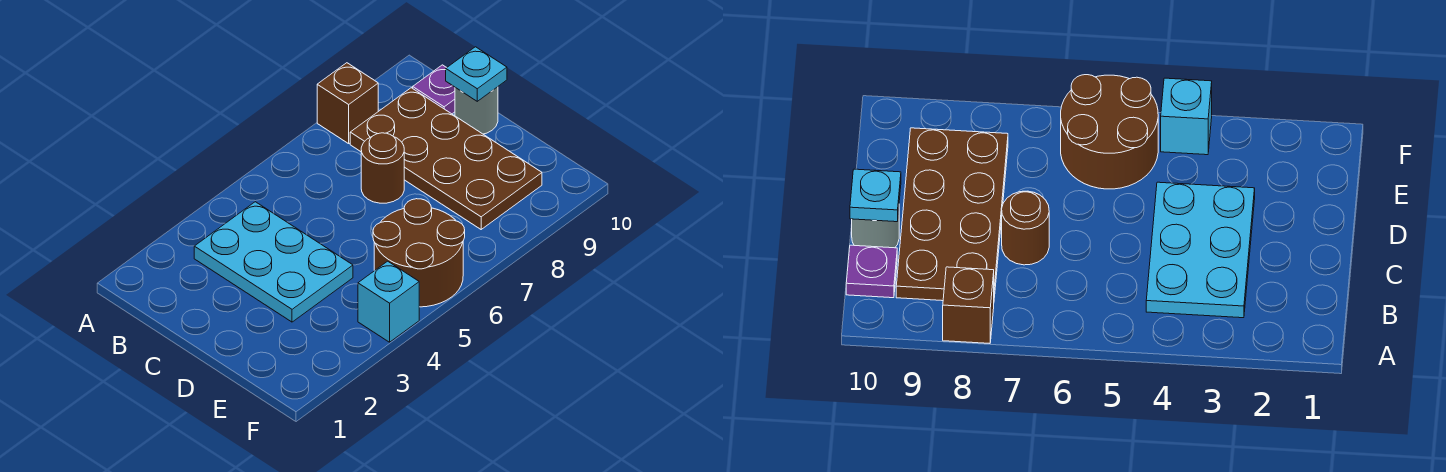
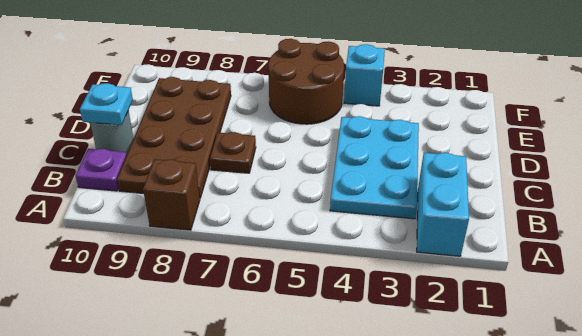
none -> cyan 1x2 brick [417,153,469,256]
brown 1x1 round brick [361,133,404,203] -> brown 1x1 plate [210,132,256,173]

